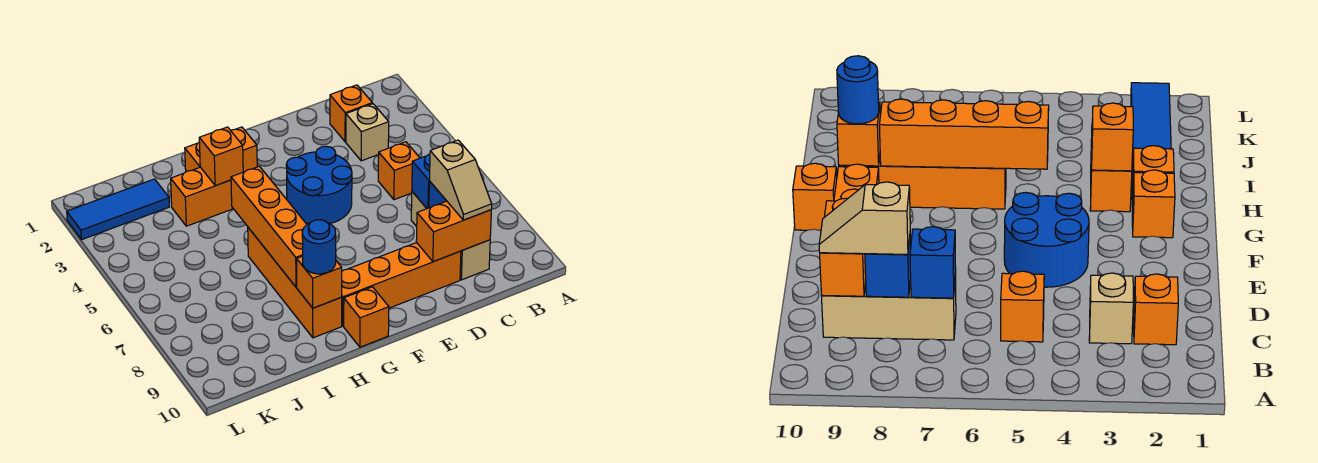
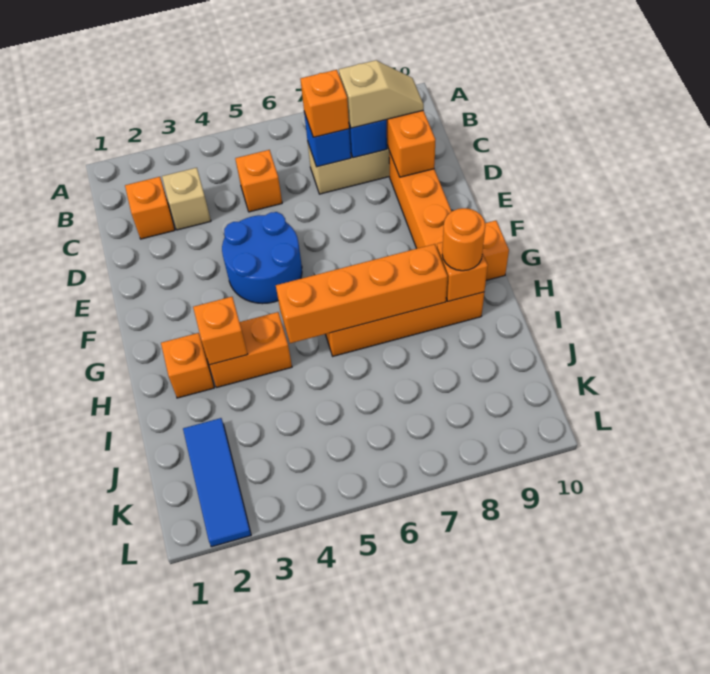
orange 1x1 brick [231,127,257,172] -> orange 1x1 brick moved to [301,70,349,137]
orange 1x2 brick [171,167,233,226] -> orange 1x2 brick turned to [209,312,292,387]
blue 1x1 round brick [302,220,336,274] -> orange 1x1 round brick [442,208,485,271]

